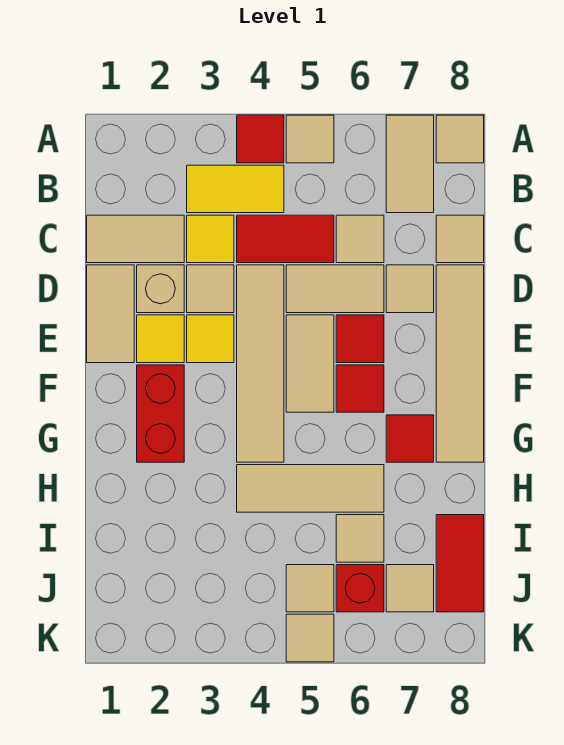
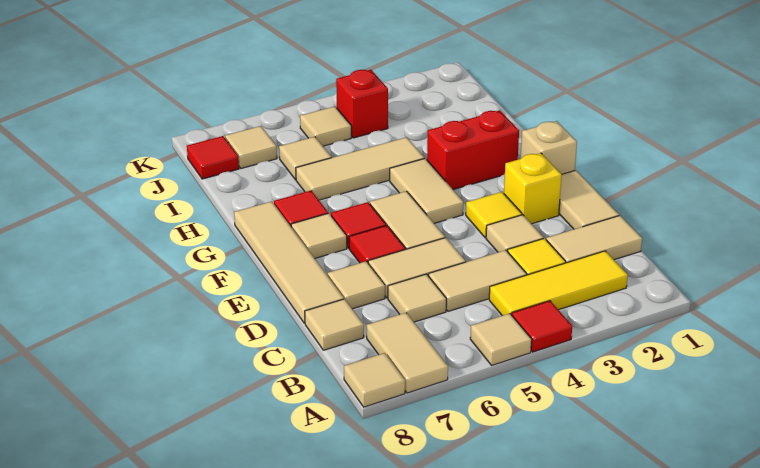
yellow 1x2 tile [187,165,284,213] -> yellow 1x3 tile [489,251,628,316]
red 1x2 tile [237,215,334,263] -> tan 1x2 tile [428,250,527,311]
tan 1x1 brick [137,265,184,313] -> tan 1x1 brick moved to [520,121,577,174]
tan 1x4 tile [237,265,284,462] -> tan 1x2 tile [390,159,463,223]
yellow 1x1 tile [137,315,184,363] -> yellow 1x1 brick [504,153,562,224]
red 1x2 brick [137,365,184,462] -> red 1x2 brick turned to [427,110,519,190]
red 1x2 tile [436,515,484,612] -> red 1x1 tile [187,136,239,179]
red 1x1 brick [336,565,384,612] -> red 1x1 brick moved to [336,70,388,138]
tan 1x1 tile [286,614,334,662] -> tan 1x1 tile moved to [291,213,347,258]

